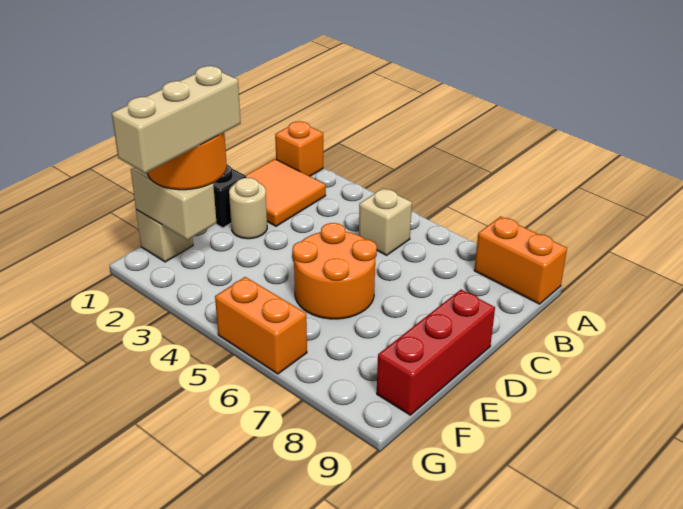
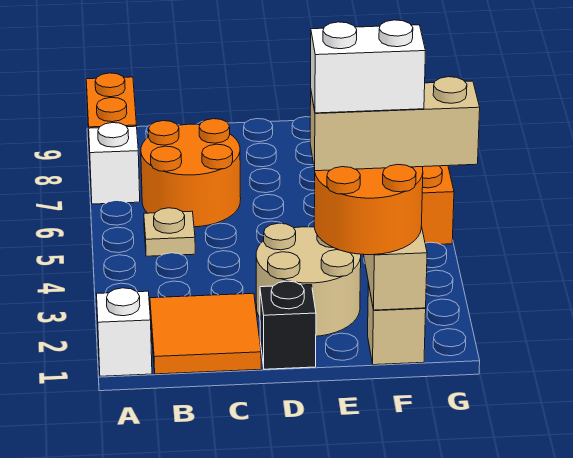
orange 1x1 brick [275,121,323,176] -> white 1x1 brick [97,288,152,376]
none -> white 1x1 brick [89,123,140,204]
tan 1x1 brick [359,188,412,255] -> tan 1x1 plate [144,208,195,256]
tan 1x1 round brick [229,178,267,239] -> tan 2x2 round brick [256,223,361,336]
orange 2x2 round brick [292,223,377,319] -> orange 2x2 round brick moved to [141,119,241,227]
red 1x3 brick [377,290,495,415] -> none
none -> white 1x2 brick [311,20,425,113]

